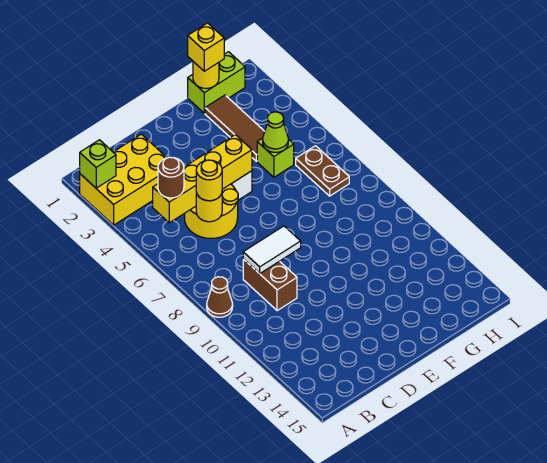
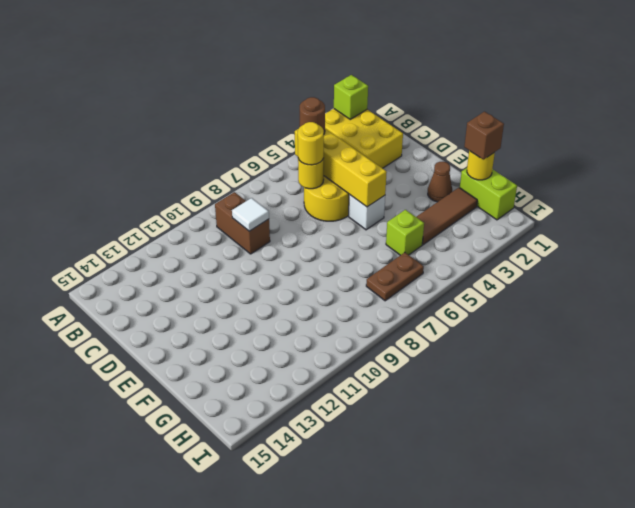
brown 1x1 cone [207,277,233,317] -> brown 1x1 cone moved to [428,162,452,202]
brown 1x2 brick [243,259,297,311] -> brown 1x2 brick turned to [215,192,270,254]
white 1x2 tile [243,226,301,274] -> white 1x1 tile [232,198,269,231]
yellow 1x1 brick [188,23,224,71] -> brown 1x1 brick [464,112,504,160]
lime 1x1 cone [263,112,288,152] -> none

